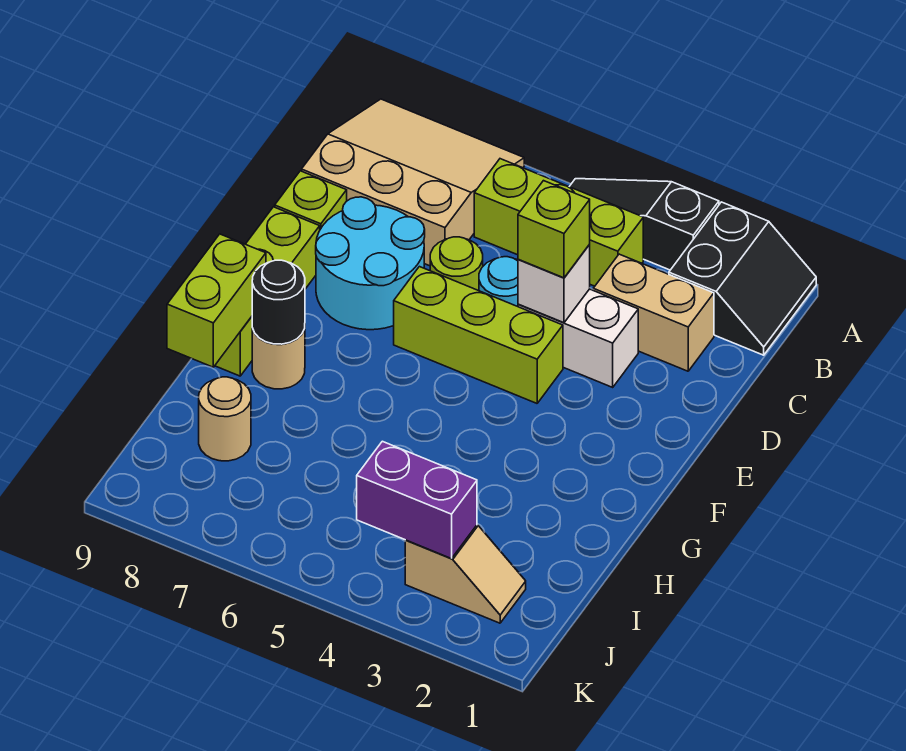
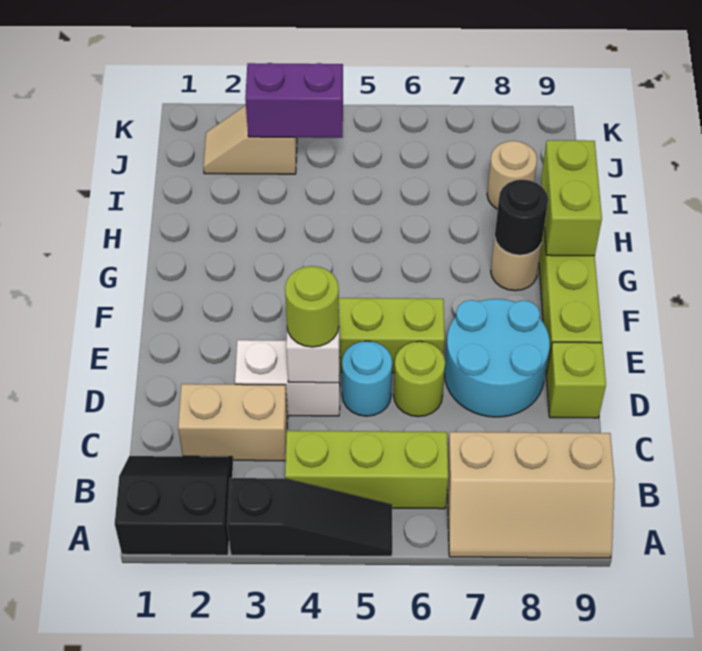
black 2x2 slope [669,202,816,355] -> black 2x2 slope turned to [115,456,233,555]
tan 3x3 slope [302,99,524,266] -> tan 2x3 slope [447,432,615,558]
lime 1x1 brick [518,181,590,278] -> lime 1x1 round brick [285,266,339,347]

